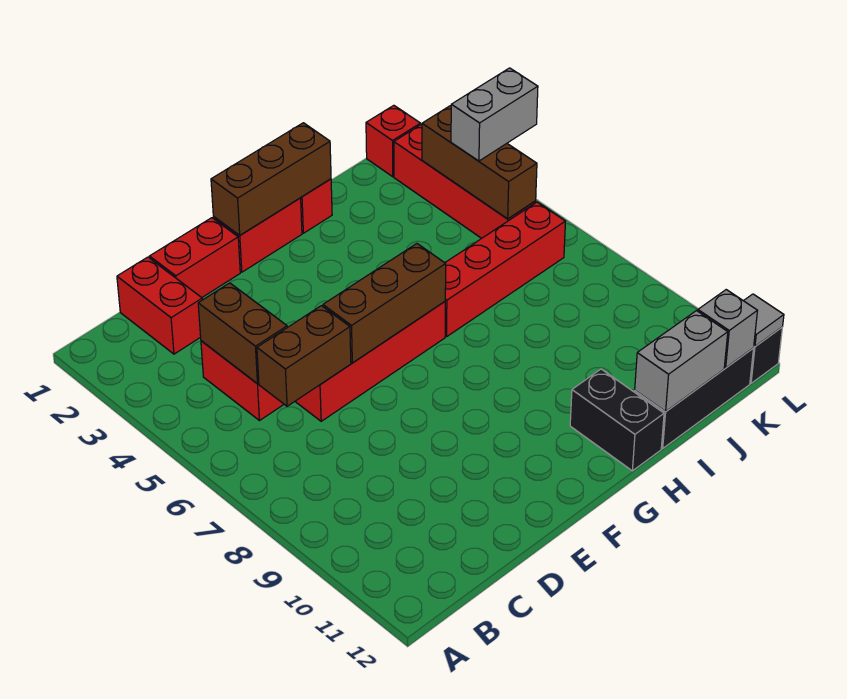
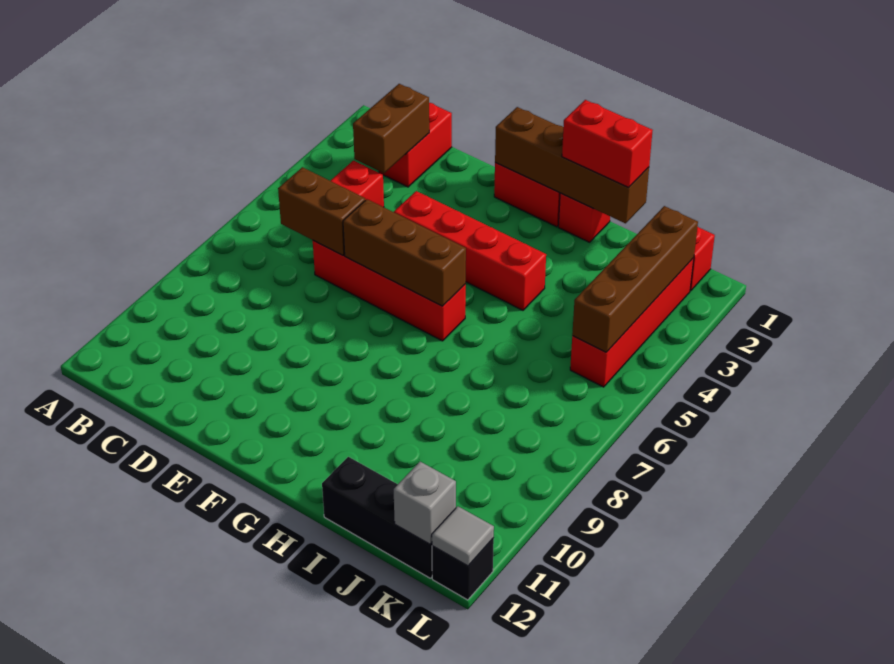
brown 1x2 brick [198,283,287,384] -> brown 1x2 brick moved to [353,84,429,173]
red 1x2 brick [150,218,240,298] -> red 1x2 brick moved to [562,100,653,188]
brown 1x3 brick [211,123,331,235] -> brown 1x4 brick [495,107,649,223]
red 1x4 brick [445,202,566,337] -> red 1x4 brick moved to [394,191,546,310]
black 1x2 brick [570,369,664,471] -> none
grey 1x2 brick [635,311,728,411] -> none
brown 1x3 brick [422,106,537,219] -> brown 1x4 brick [572,206,698,352]
grey 1x2 brick [451,68,538,161] -> none

